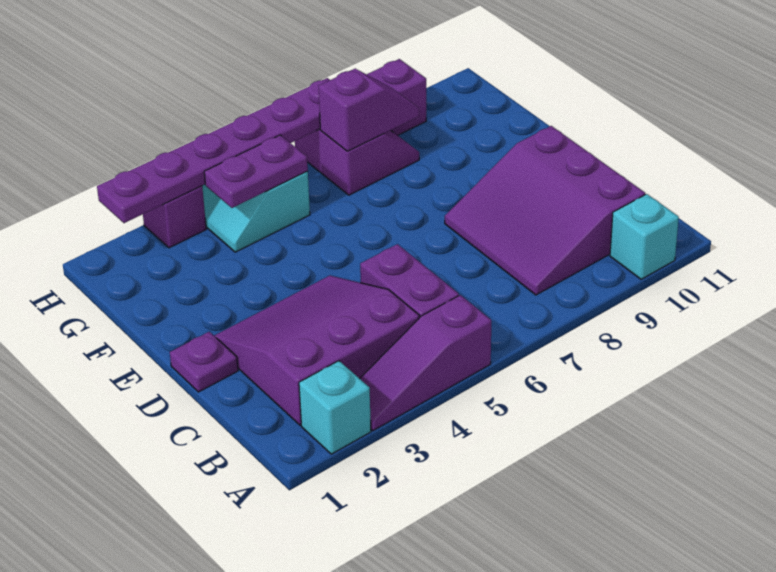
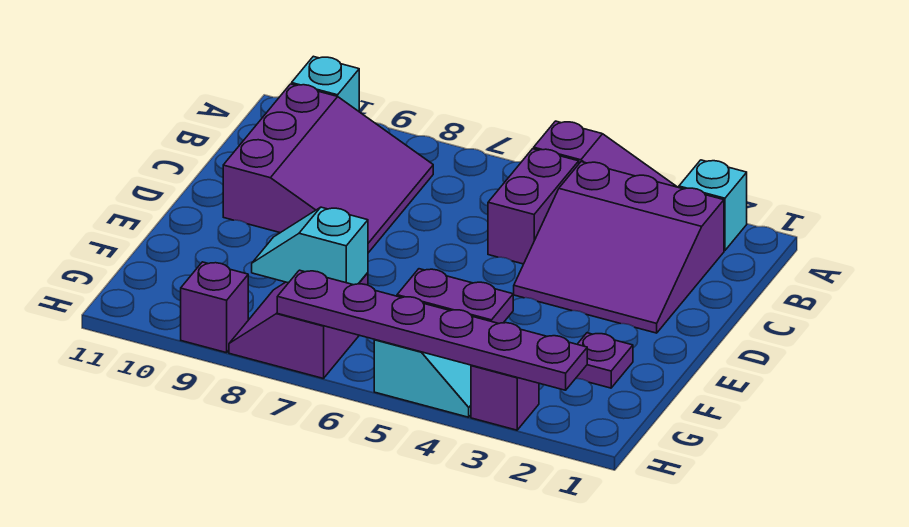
purple 1x1 plate [170,332,238,392] -> purple 1x1 plate moved to [576,333,633,388]
purple 1x2 slope [319,69,419,151] -> cyan 1x2 slope [252,207,368,285]

